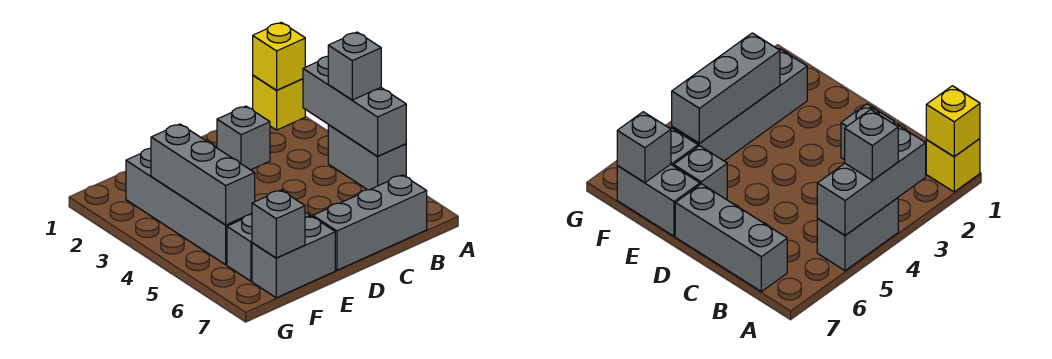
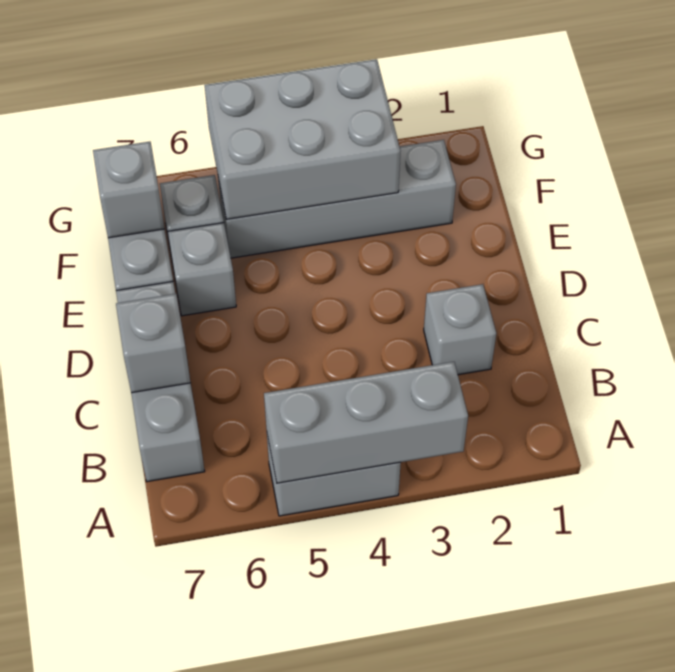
yellow 1x1 brick [253,76,305,130] -> none
yellow 1x1 brick [253,22,305,90] -> none
grey 1x1 brick [328,32,381,100] -> grey 1x1 brick moved to [116,294,191,393]
grey 1x3 brick [151,124,255,225] -> grey 2x3 brick [205,59,400,219]

